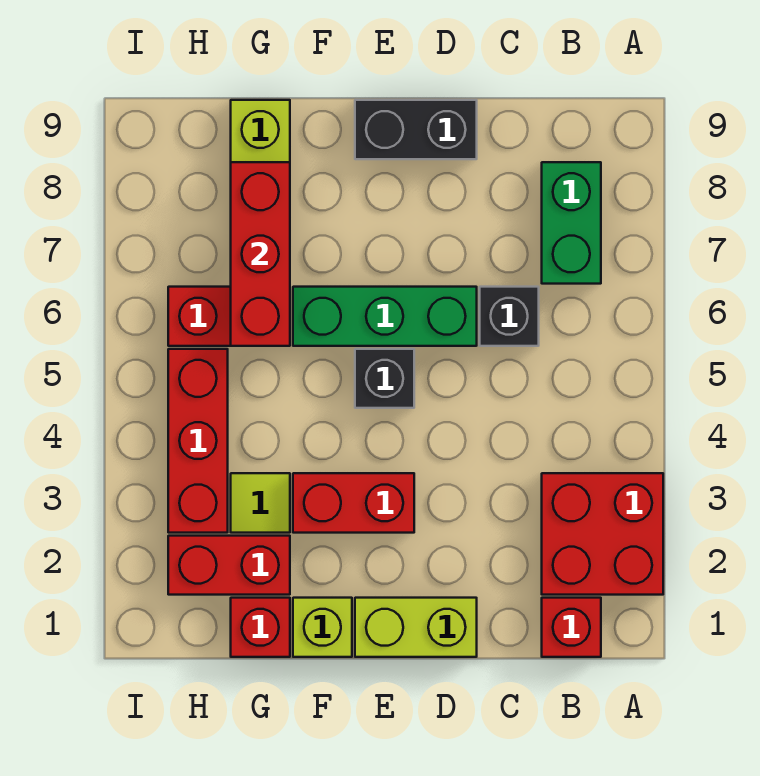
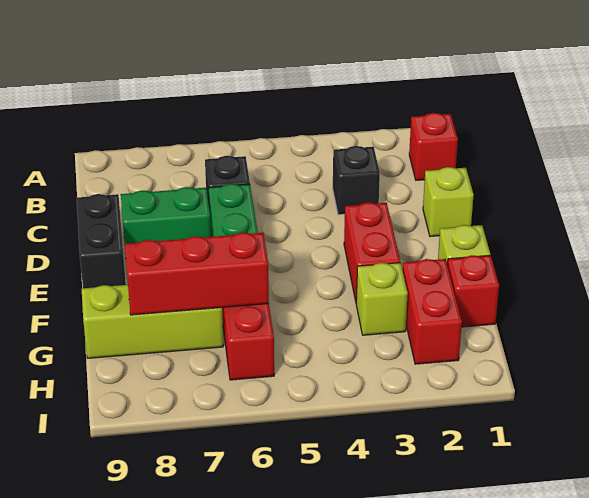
red 2x2 brick [542,473,663,595] -> none
green 1x2 brick [542,162,601,284] -> green 1x2 brick moved to [121,187,211,244]
lime 1x2 brick [355,598,477,657] -> lime 1x1 brick [423,167,474,237]
black 1x1 brick [355,349,414,408] -> black 1x1 brick moved to [333,146,380,215]
lime 1x1 tile [231,473,290,533] -> lime 1x1 brick [356,263,408,335]
red 1x3 brick [168,349,228,533] -> none

